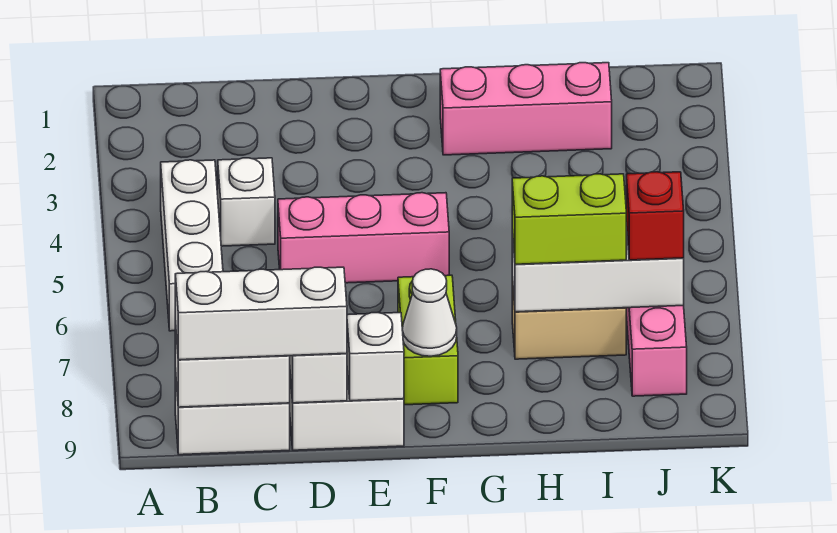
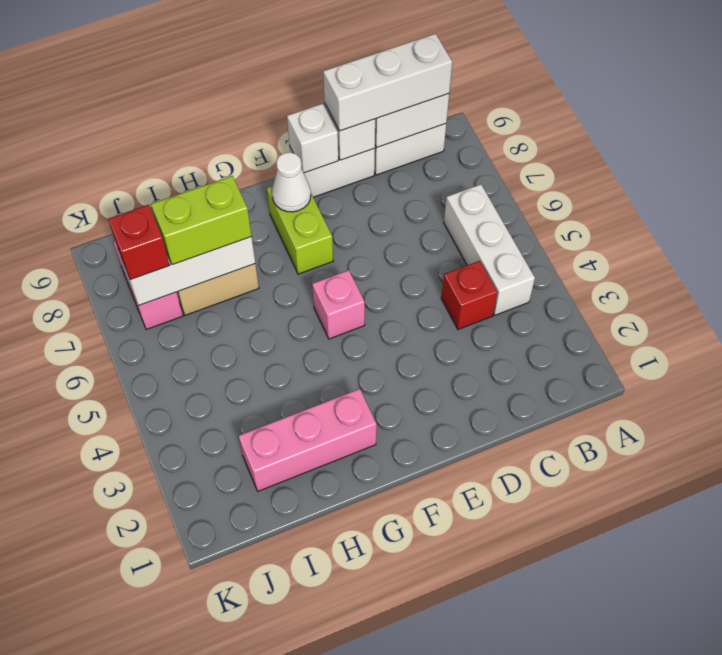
white 1x1 brick [218,158,275,246] -> red 1x1 brick [441,261,497,329]
pink 1x3 brick [278,193,449,283] -> pink 1x1 brick [312,270,365,339]

